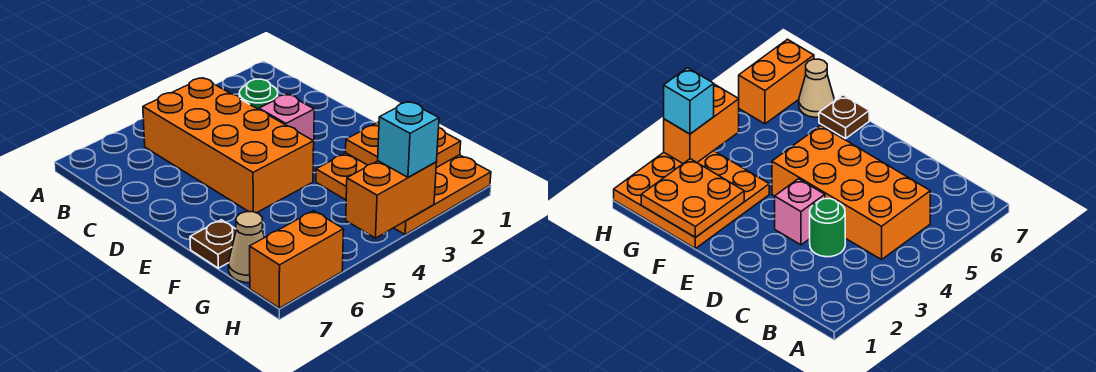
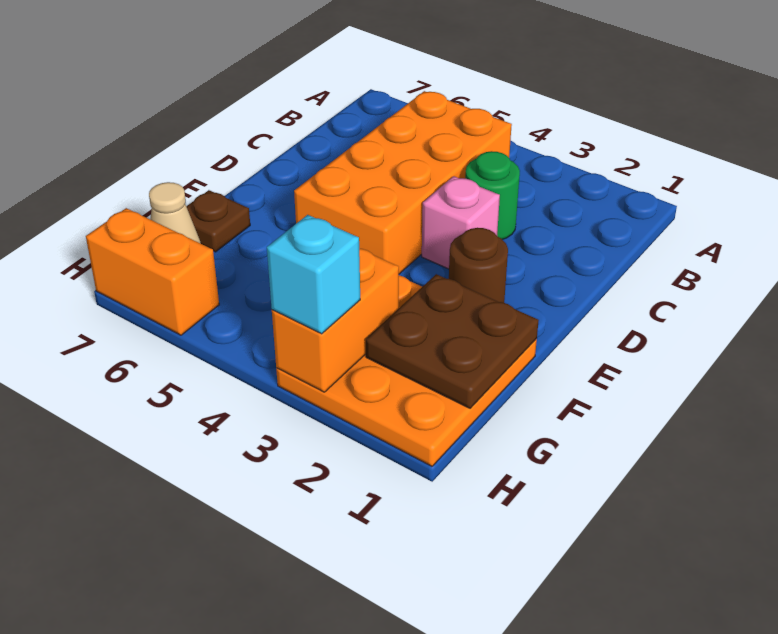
none -> brown 1x1 round brick [449,228,508,303]
orange 2x2 plate [346,122,461,168] -> brown 2x2 plate [366,274,539,408]
orange 1x2 brick [346,161,436,238] -> orange 1x2 brick turned to [272,249,399,392]

